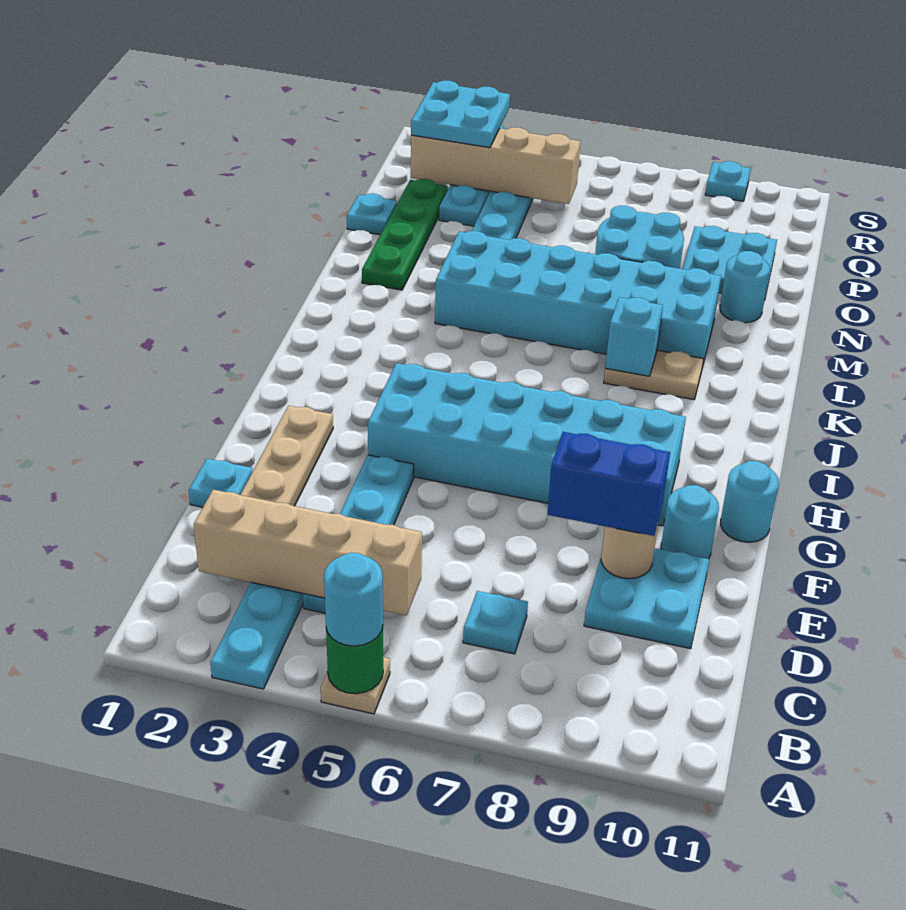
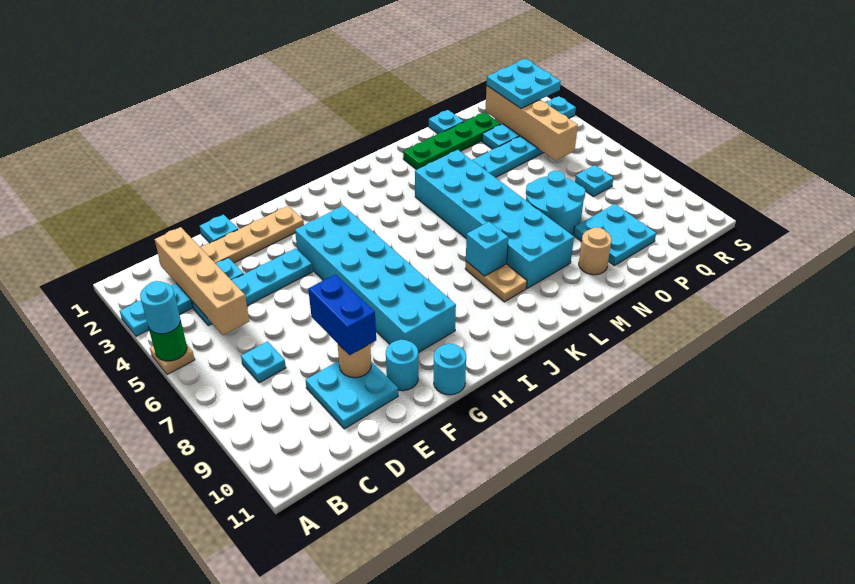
cyan 1x1 round brick [720,251,770,323] -> tan 1x1 round brick [579,227,612,275]
cyan 1x1 plate [705,161,751,201] -> cyan 1x1 plate moved to [575,165,613,197]

